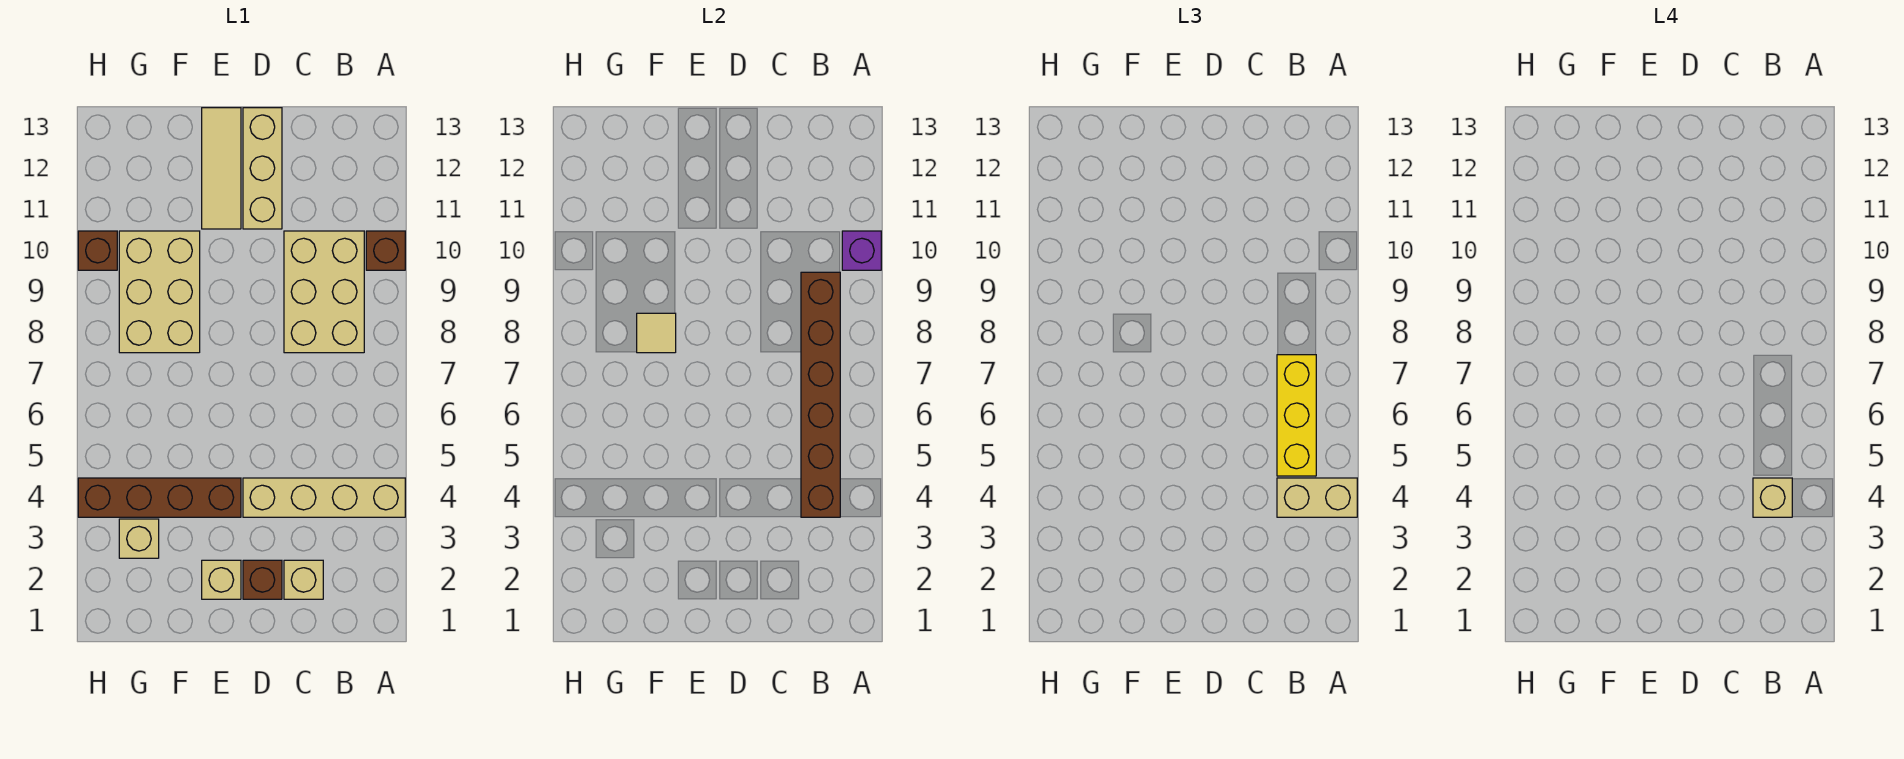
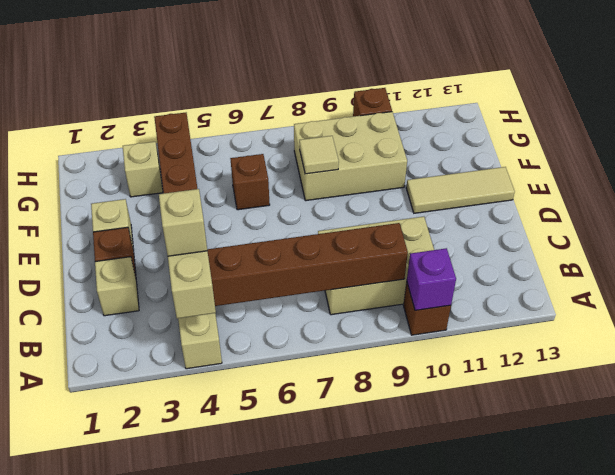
yellow 1x3 brick [1277,355,1316,476] -> none
tan 1x3 brick [243,108,282,229] -> none
none -> brown 1x1 brick [230,154,270,210]

